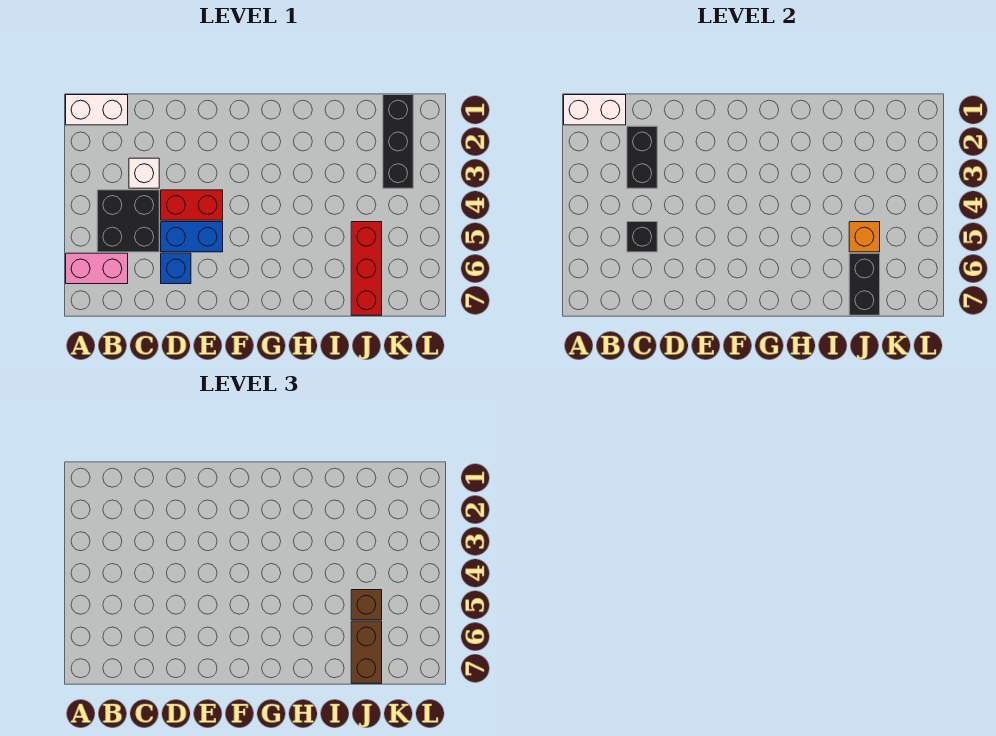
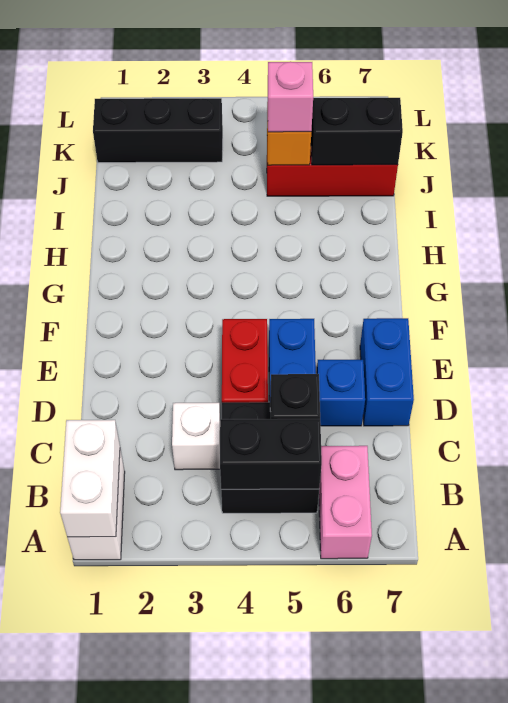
black 1x2 brick [627,126,657,188] -> black 1x2 brick moved to [220,419,322,489]
none -> blue 1x2 brick [360,318,414,426]
brown 1x1 brick [351,590,382,620] -> pink 1x1 brick [268,62,313,132]
brown 1x2 brick [351,621,382,683] -> none

